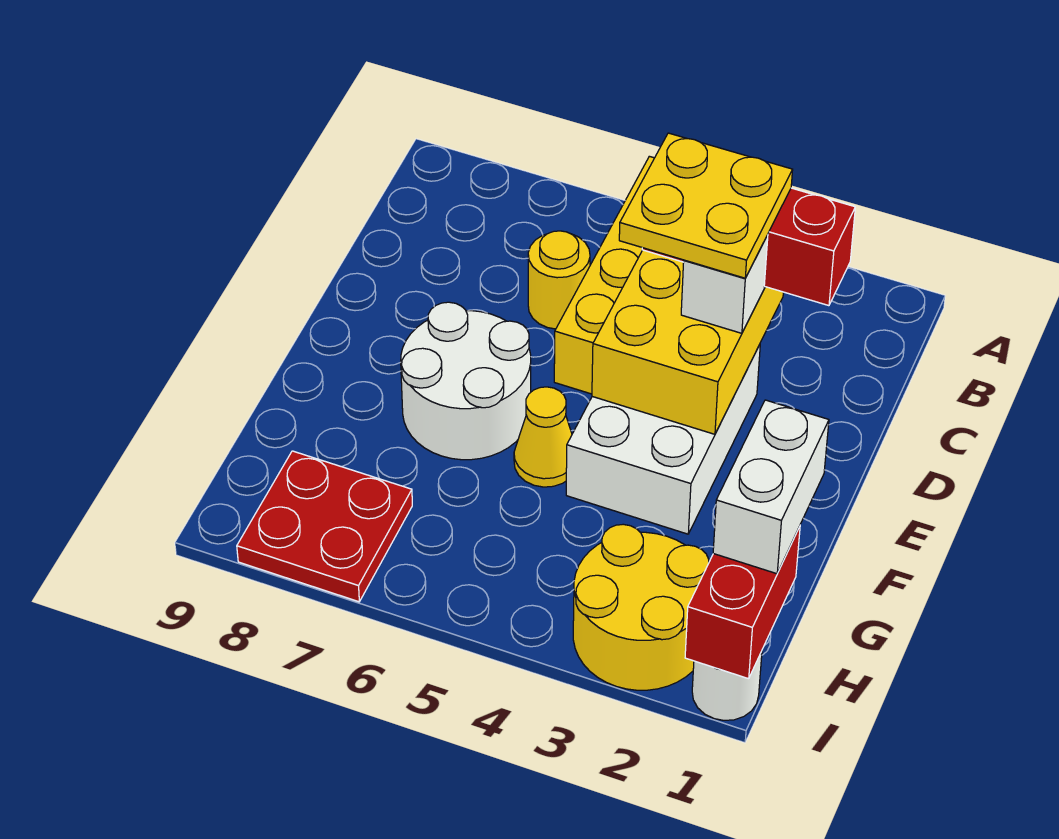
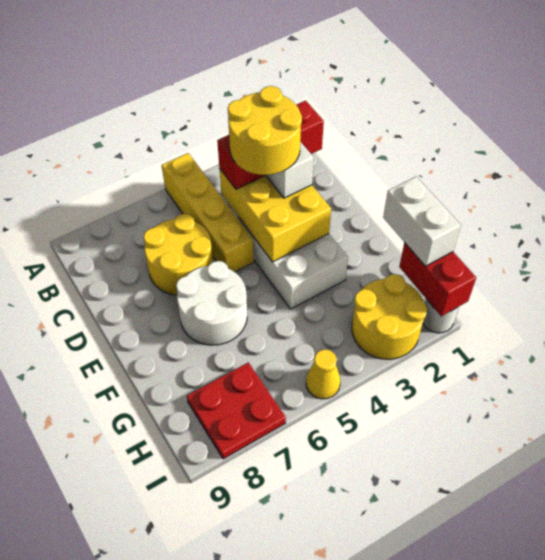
yellow 2x2 plate [619,133,793,278] -> yellow 2x2 round brick [228,86,302,175]
yellow 1x1 round brick [528,231,590,329] -> yellow 2x2 round brick [144,214,213,295]
yellow 1x1 cone [514,387,572,487] -> yellow 1x1 cone moved to [306,349,340,399]

